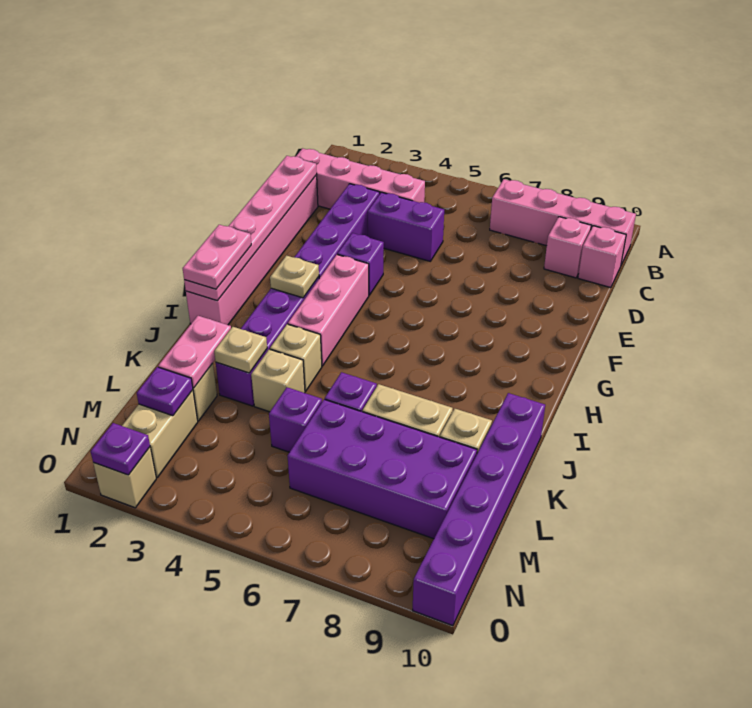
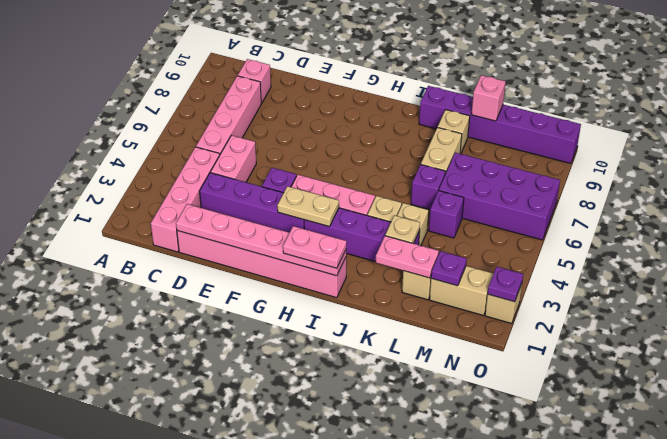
pink 1x4 brick [490,179,636,265] -> pink 1x4 brick moved to [196,76,261,154]
pink 1x1 brick [578,226,626,288] -> pink 1x1 brick moved to [471,75,506,121]
purple 1x2 brick [367,192,444,261] -> pink 1x2 brick [211,135,256,182]
tan 1x1 plate [270,255,319,298] -> tan 1x2 plate [277,186,339,227]
purple 2x4 brick [288,399,477,539] -> purple 2x4 brick turned to [439,153,560,240]

